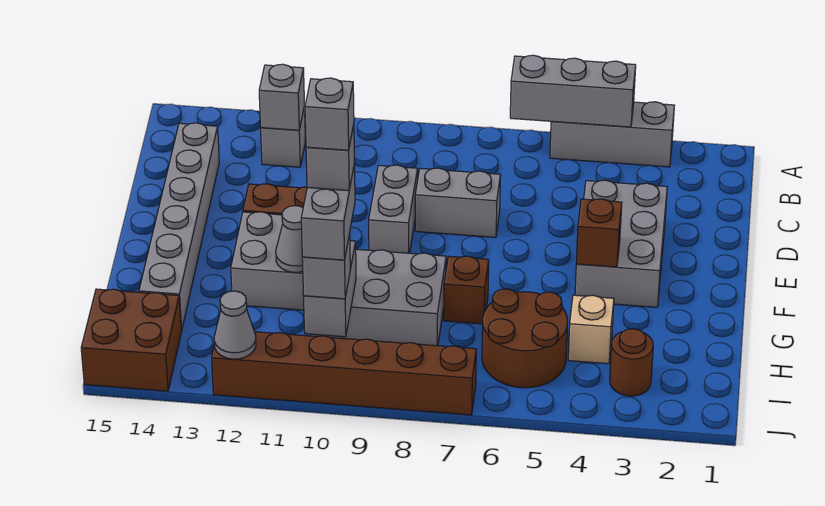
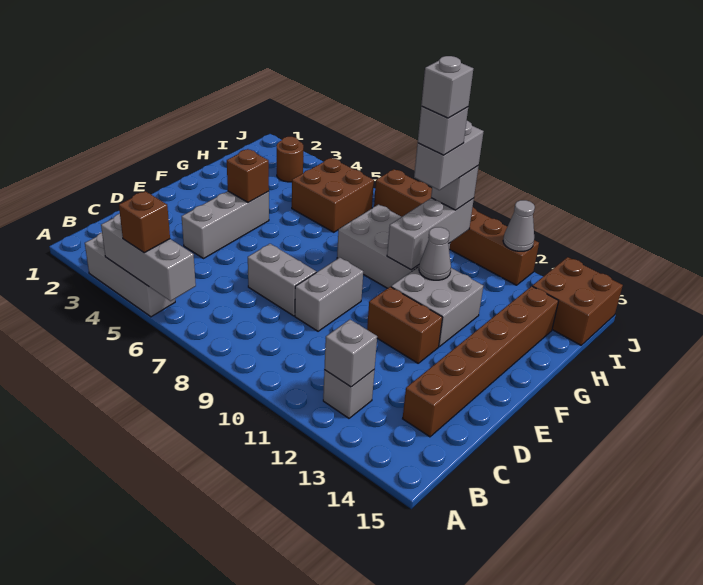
grey 1x6 brick [139,123,219,331] -> brown 1x6 brick [403,286,558,437]
grey 2x3 brick [575,180,667,307] -> grey 1x3 brick [182,191,269,258]
brown 1x1 brick [444,256,489,324] -> brown 1x1 brick moved to [119,191,170,253]
tan 1x1 brick [568,295,614,364] -> none
brown 2x2 round brick [482,289,568,388] -> brown 2x2 brick [292,158,374,232]
grey 1x2 brick [304,241,356,337] -> grey 1x3 brick [387,198,474,270]

